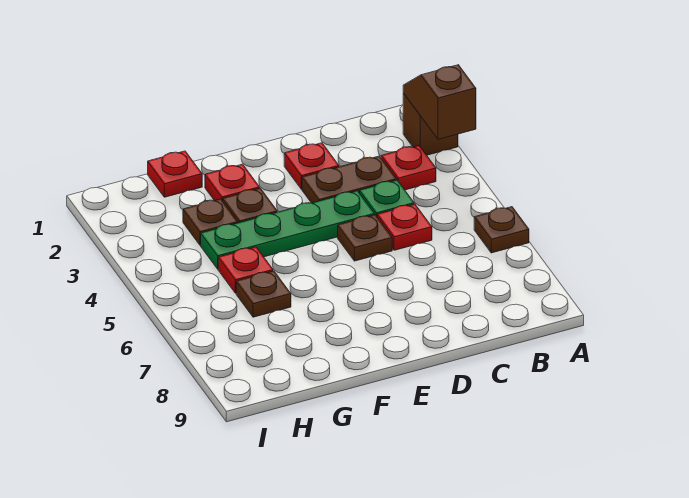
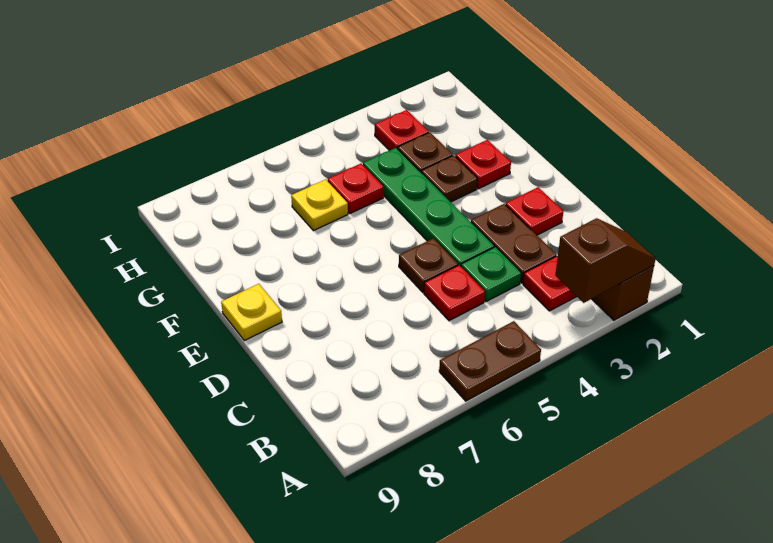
brown 1x1 plate [474,207,529,253] -> brown 1x2 plate [439,321,541,401]
none -> yellow 1x1 plate [221,284,282,341]
red 1x1 plate [148,151,202,197] -> red 1x1 plate moved to [375,110,429,150]
brown 1x1 plate [236,271,291,317] -> yellow 1x1 plate [291,180,348,231]

